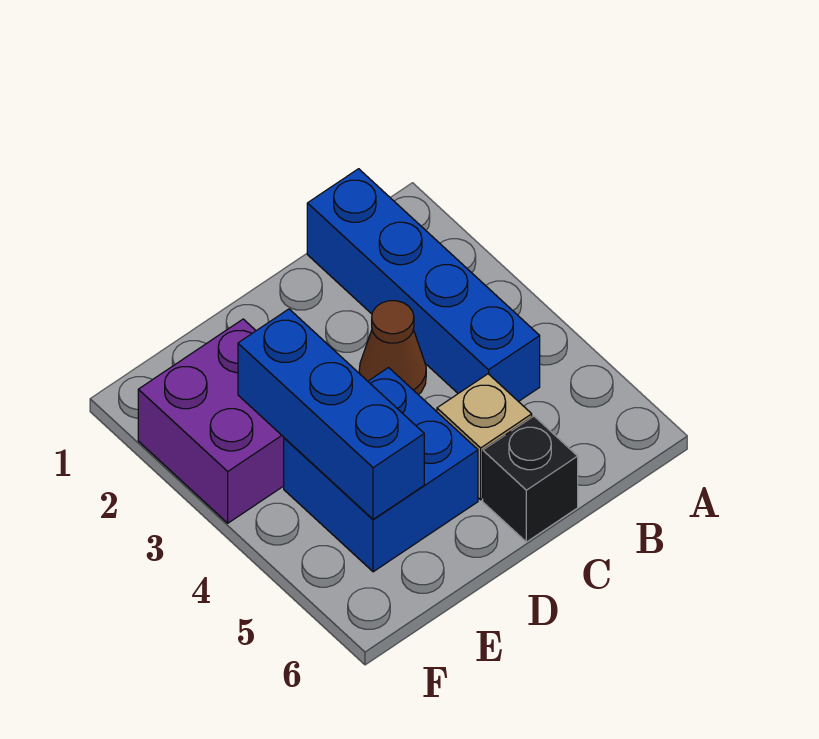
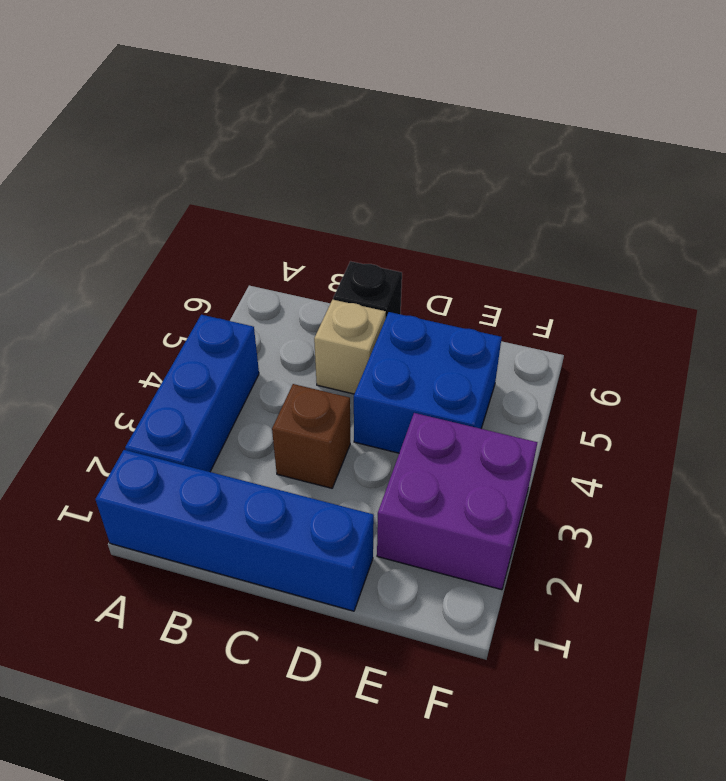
blue 1x4 brick [307,169,540,402] -> blue 1x4 brick turned to [96,450,374,611]
brown 1x1 cone [359,301,426,395] -> brown 1x1 brick [272,384,350,488]
blue 1x3 brick [238,309,424,519] -> blue 1x3 brick moved to [125,315,259,472]

